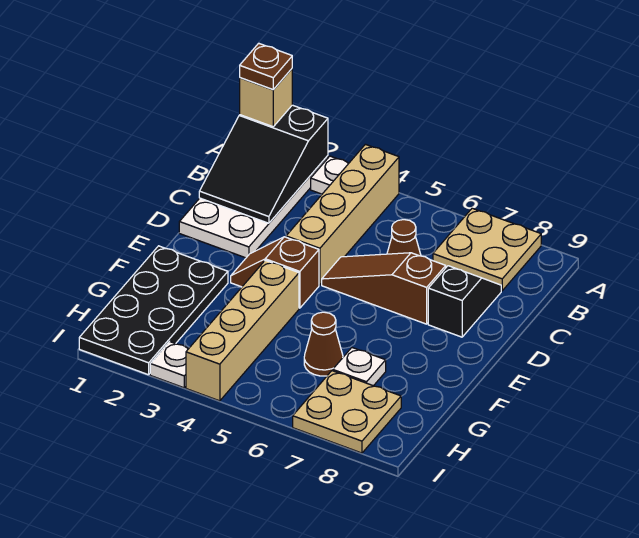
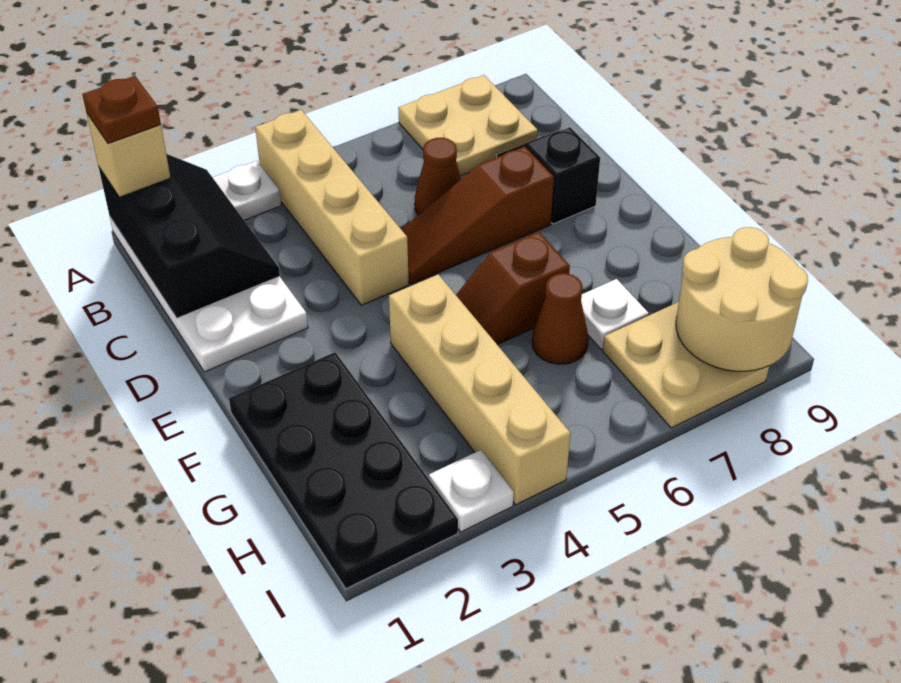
black 2x3 slope [199,105,328,223] -> black 2x3 slope turned to [99,154,280,318]
brown 1x2 slope [231,237,319,308] -> brown 1x2 slope moved to [456,232,570,345]
none -> tan 2x2 round brick [676,227,808,371]

